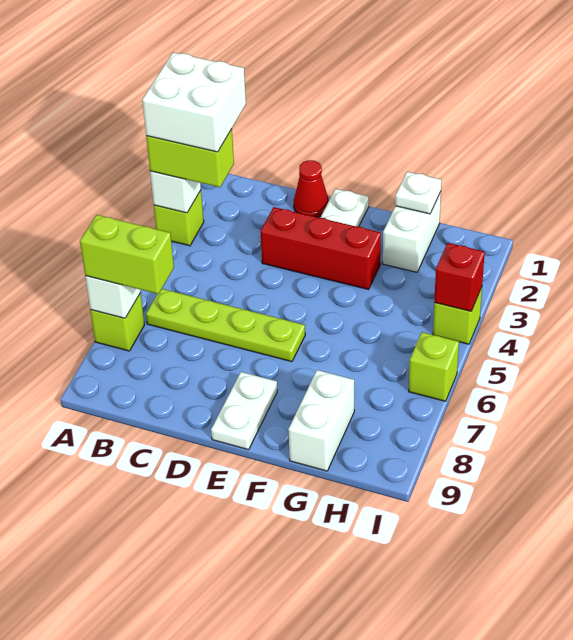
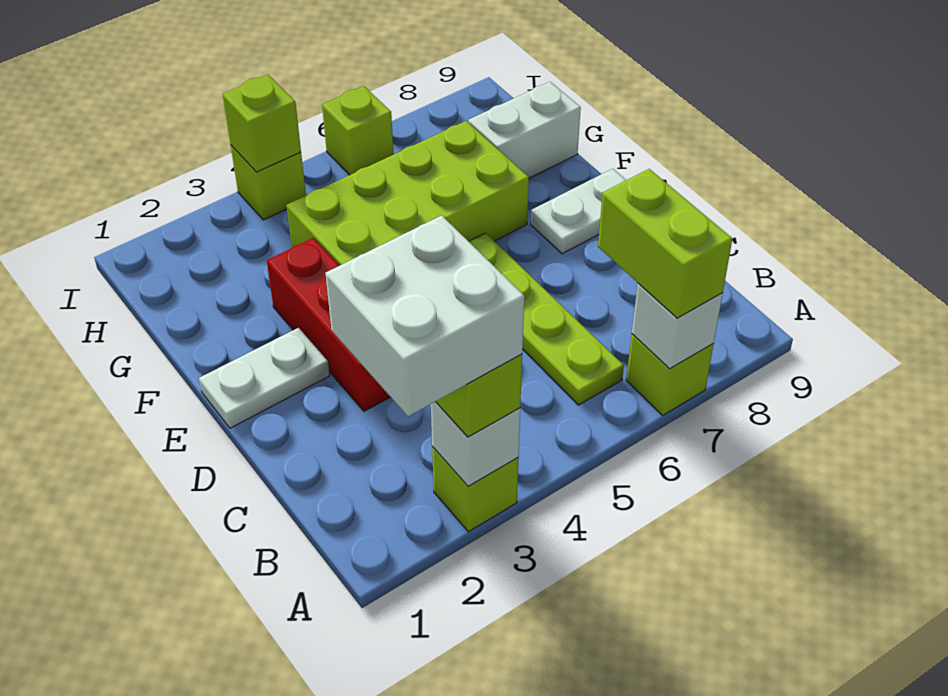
red 1x1 cone [294,160,329,217] -> none
none -> lime 2x4 brick [286,121,529,265]
white 1x2 brick [383,192,441,272] -> none
white 1x1 plate [395,172,442,214] -> none
red 1x1 brick [434,243,485,311] -> lime 1x1 brick [222,75,301,172]

